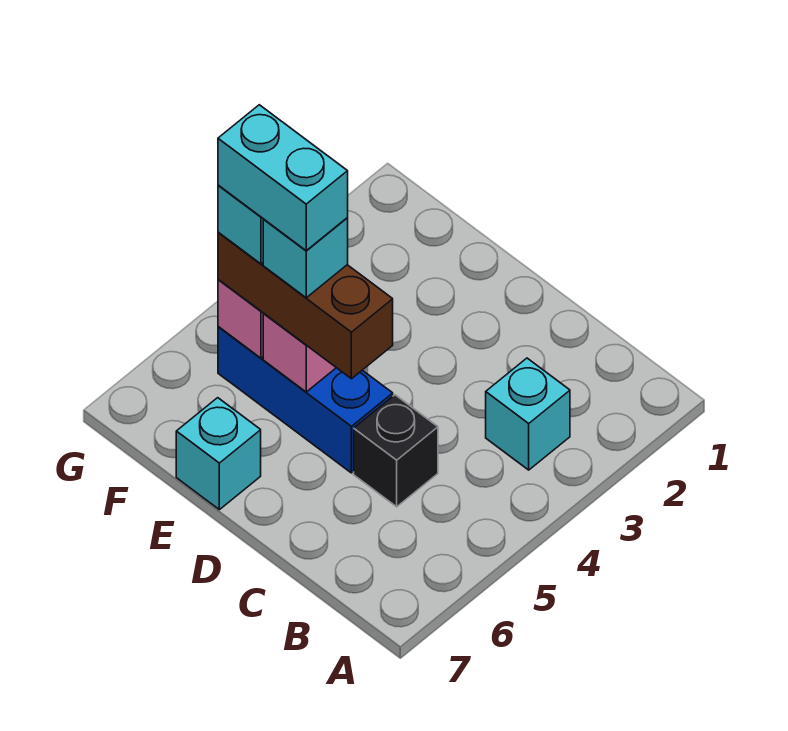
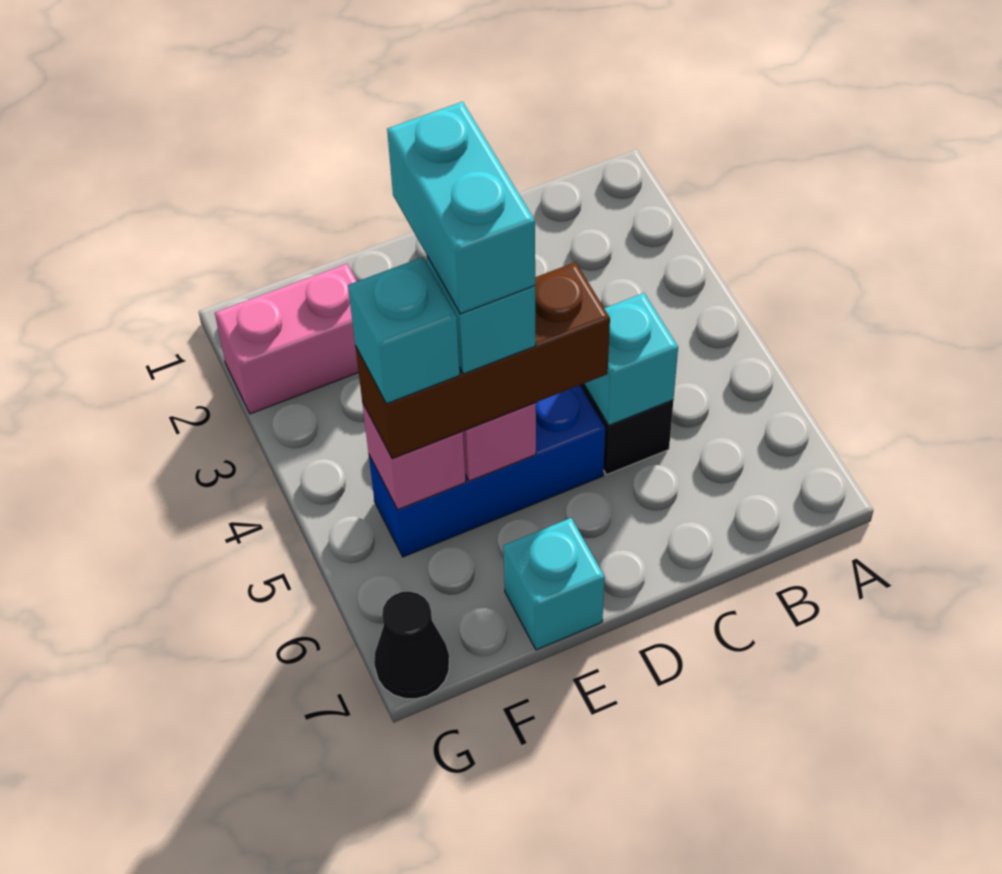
cyan 1x1 brick [486,358,570,470] -> cyan 1x1 brick moved to [584,293,678,425]
cyan 1x2 brick [218,105,348,250] -> cyan 1x2 brick turned to [387,102,535,314]
none -> pink 1x2 brick [215,264,359,414]
none -> black 1x1 cone [374,592,449,699]

